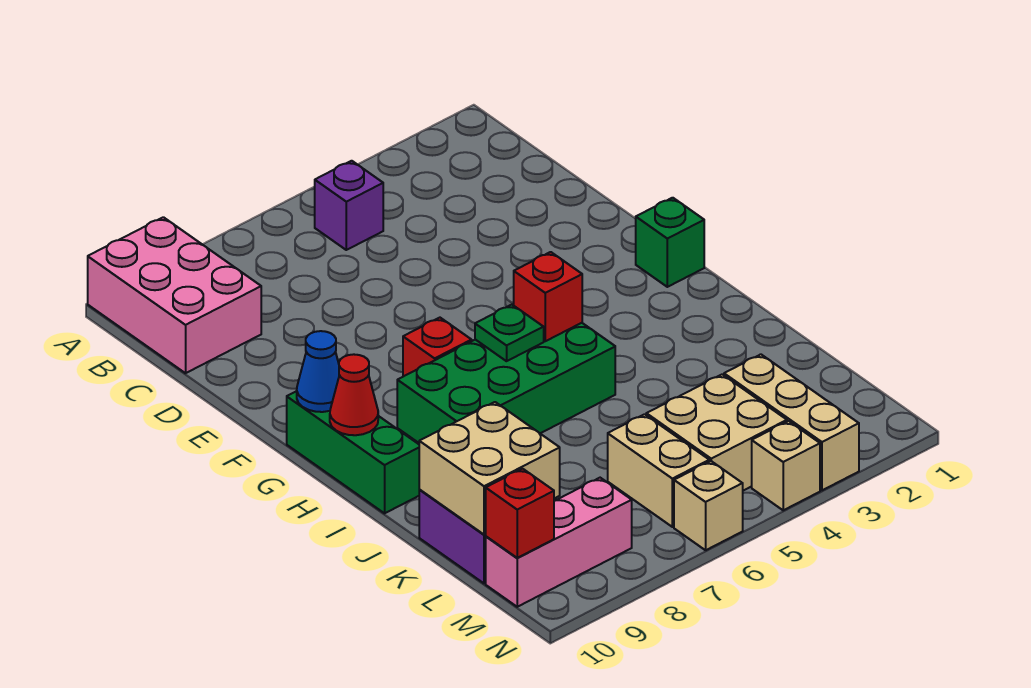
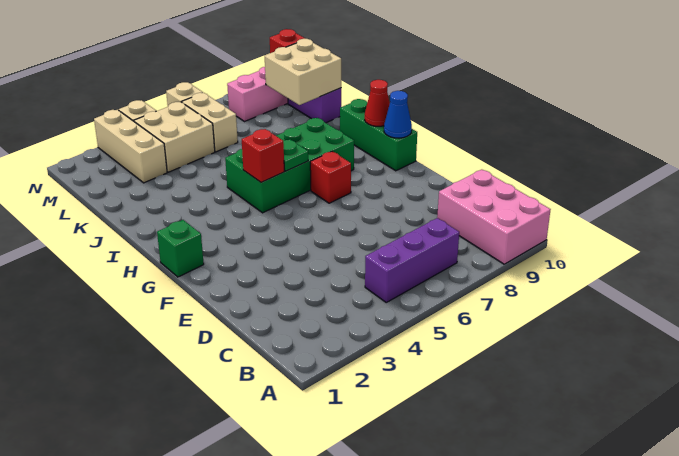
purple 1x1 brick [315,161,383,250] -> purple 1x3 brick [365,218,459,302]

